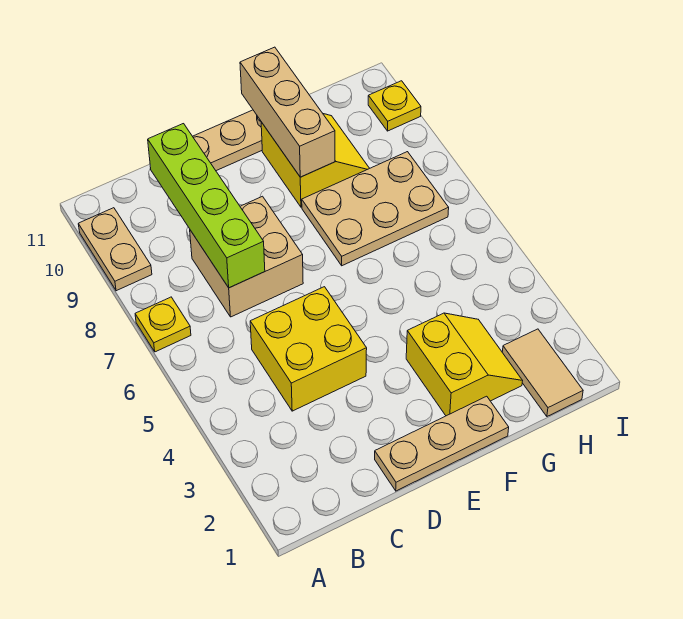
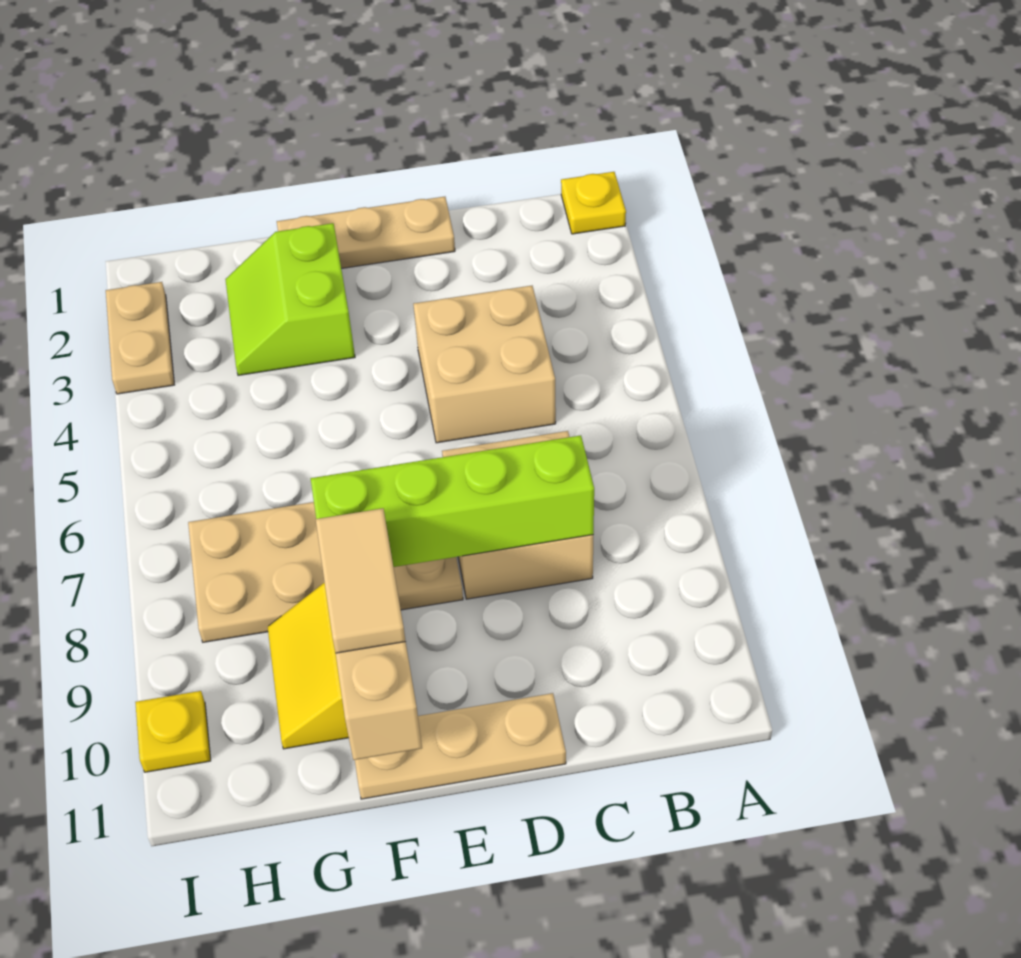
yellow 1x1 plate [135,297,191,352] -> yellow 1x1 plate moved to [561,172,626,234]
tan 1x2 plate [78,208,152,291] -> tan 1x2 plate moved to [106,282,174,394]
yellow 2x2 brick [250,287,367,411] -> tan 2x2 brick [413,286,556,443]
lime 1x4 brick [148,124,265,288] -> lime 1x4 brick turned to [310,435,594,567]
yellow 2x2 slope [406,313,522,416] -> lime 2x2 slope [225,223,355,375]
tan 2x3 plate [302,152,449,266] -> tan 2x4 plate [188,502,463,642]
tan 1x2 tile [502,329,583,416] -> tan 1x2 tile moved to [316,508,406,653]

